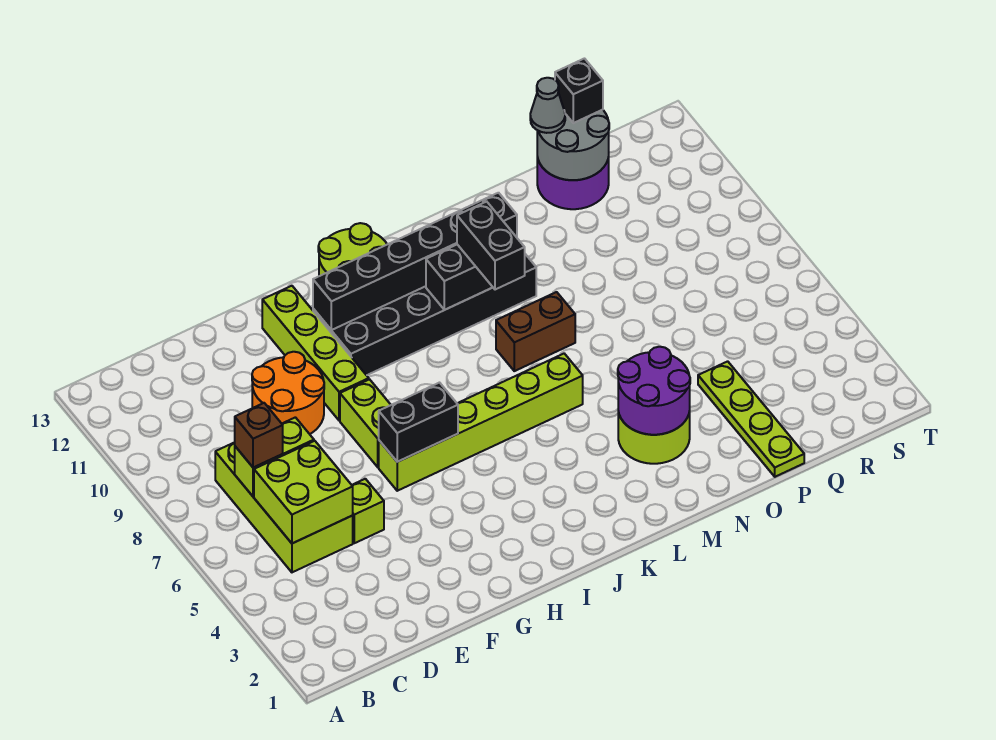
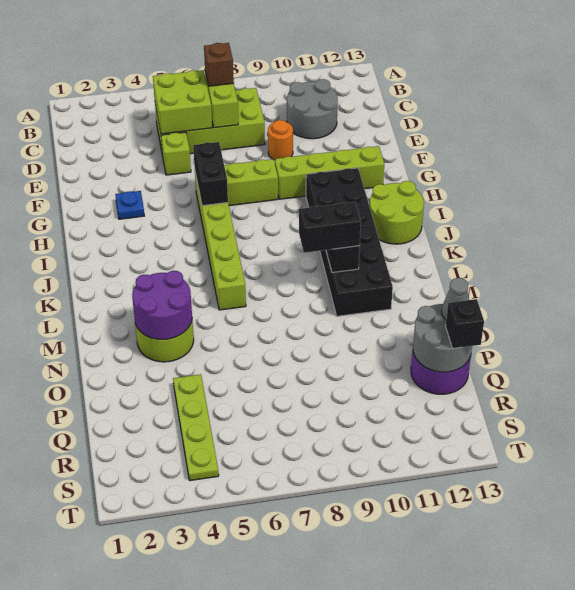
none -> grey 2x2 round brick [287,79,338,139]
orange 2x2 round brick [252,352,324,434] -> orange 1x1 round brick [268,120,293,160]
none -> blue 1x1 plate [115,191,144,219]
black 1x6 brick [313,193,517,330] -> none
brown 1x2 brick [496,292,575,371] -> none
lime 1x4 plate [698,361,804,477] -> lime 1x4 plate turned to [173,374,219,481]

